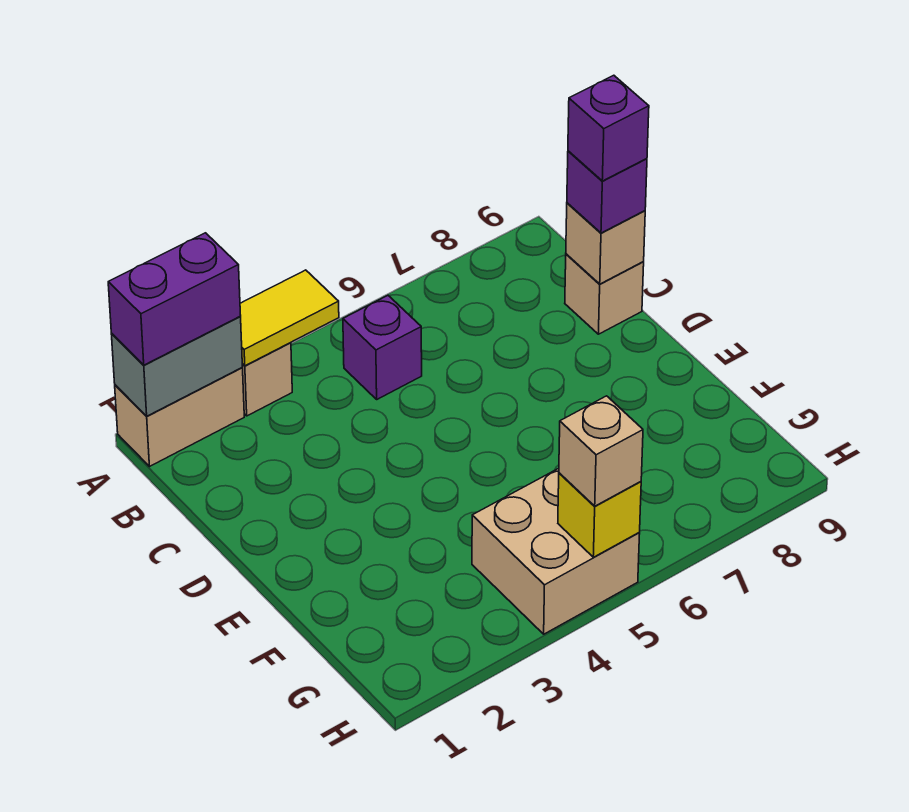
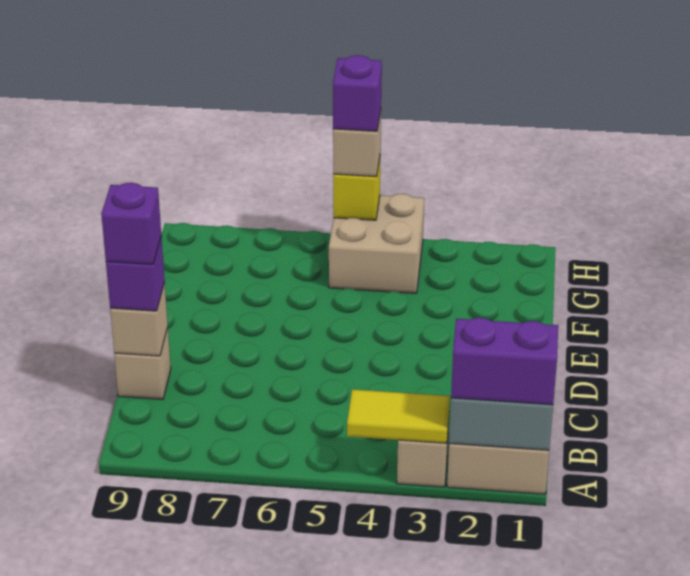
purple 1x1 brick [343,296,422,399] -> purple 1x1 brick moved to [333,55,382,131]

